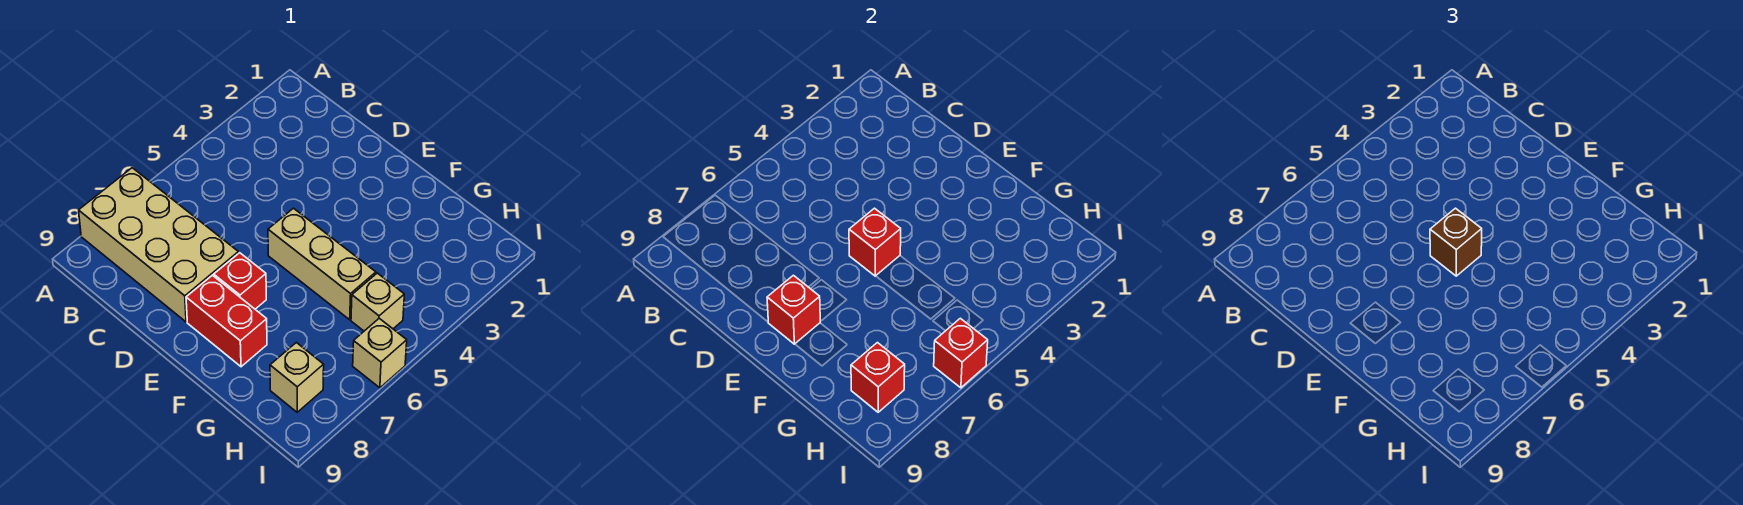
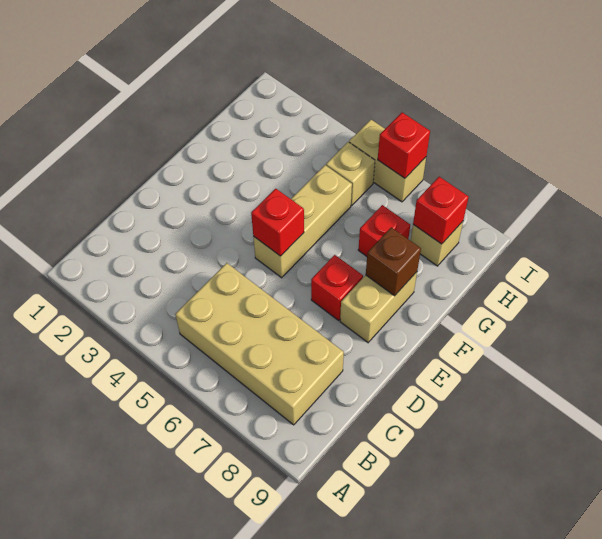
tan 2x4 brick [79,168,238,322] -> tan 2x4 brick turned to [175,263,344,425]
brown 1x1 brick [1430,208,1482,276] -> brown 1x1 brick moved to [366,227,421,296]
red 1x2 brick [186,275,267,367] -> tan 1x2 brick [340,272,417,342]
red 1x1 brick [767,275,820,344] -> red 1x1 brick moved to [358,205,410,256]
tan 1x1 brick [353,318,407,388] -> tan 1x2 brick [349,120,426,202]

